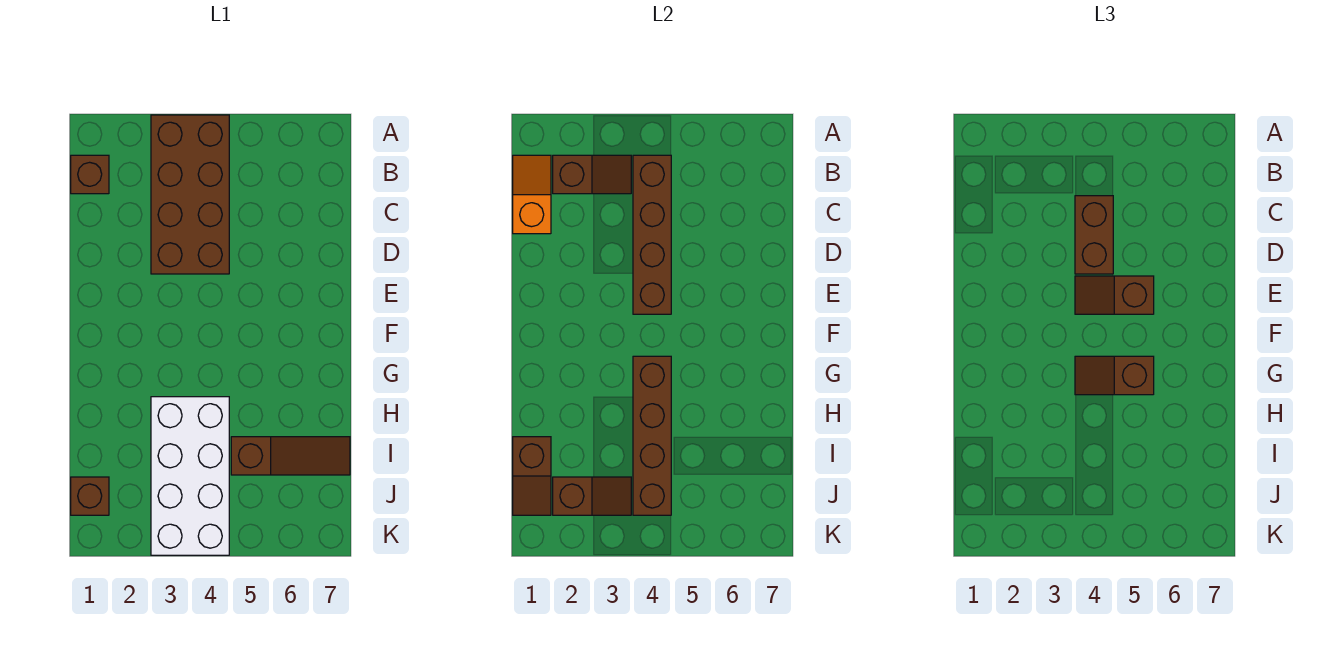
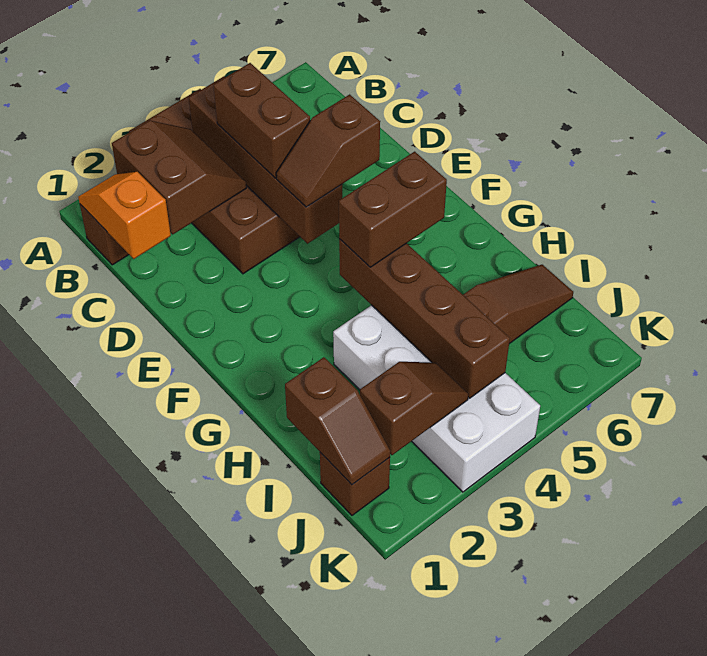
brown 1x2 slope [553,155,631,194] -> brown 2x2 slope [112,121,246,234]
brown 1x2 slope [1075,356,1154,395] -> brown 1x2 brick [339,152,447,267]

